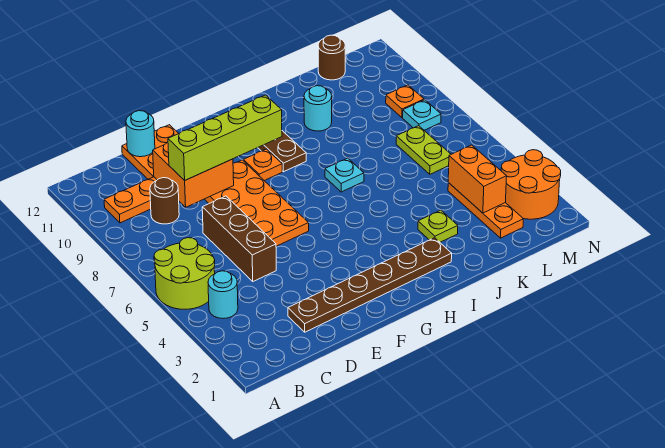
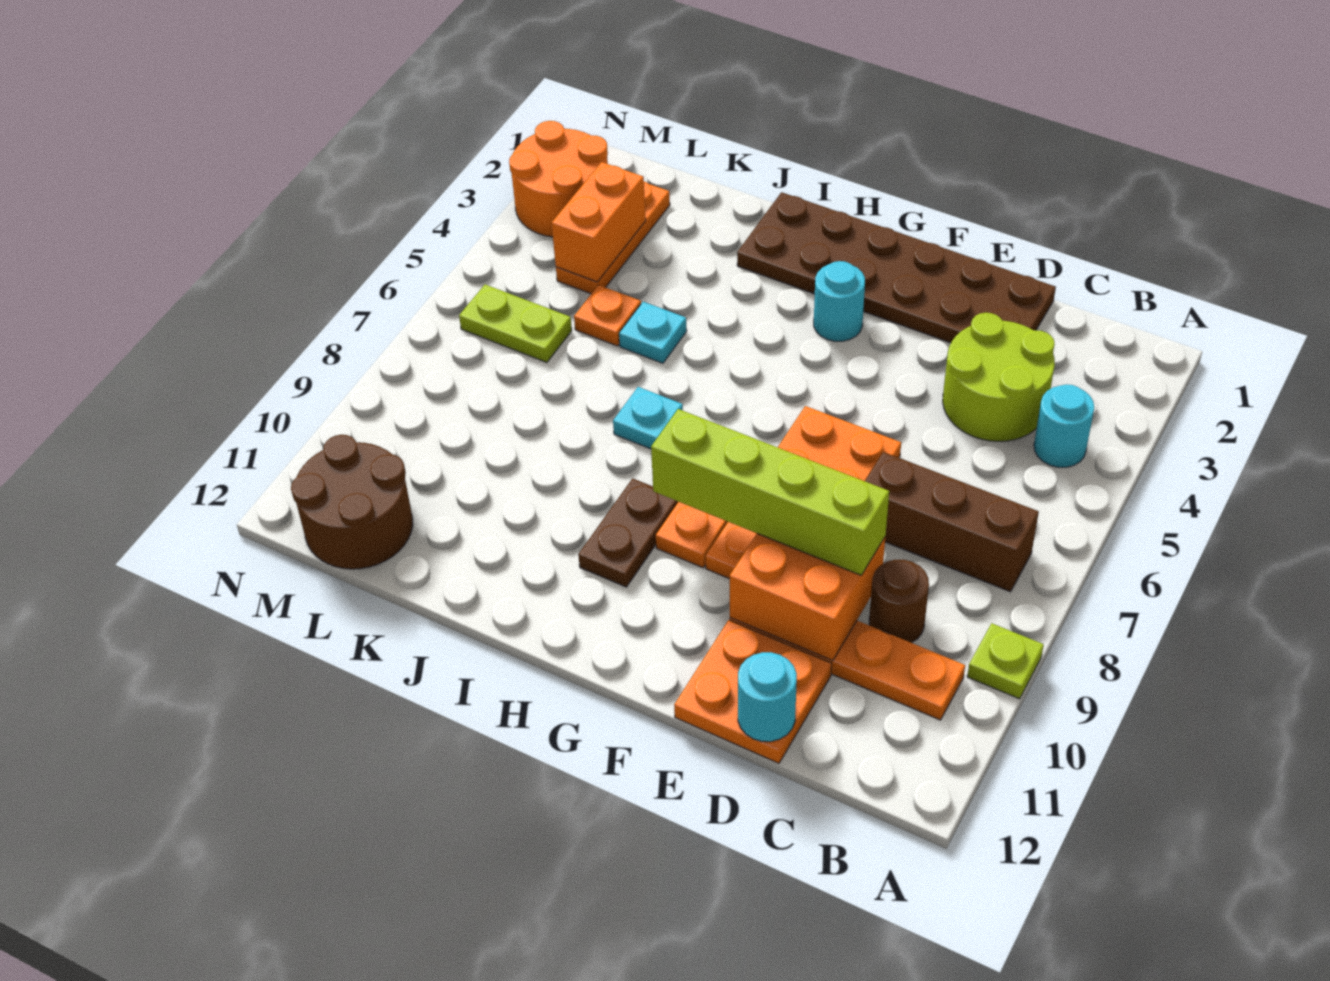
lime 2x2 round brick [154,238,215,309] -> lime 2x2 round brick moved to [943,313,1055,441]
brown 1x6 plate [288,238,452,332] -> brown 2x6 plate [737,192,1056,343]
brown 1x3 brick [202,196,276,281] -> brown 1x3 brick turned to [865,452,1039,592]
lime 1x1 plate [418,210,458,242] -> lime 1x1 plate moved to [967,623,1044,699]
cyan 1x1 round brick [304,86,332,131] -> cyan 1x1 round brick moved to [814,261,865,341]
lime 1x2 plate [396,126,451,174] -> lime 1x2 plate turned to [459,285,572,362]
brown 1x1 round brick [318,35,345,80] -> brown 2x2 round brick [291,435,413,569]
cyan 1x1 plate [403,100,441,130] -> cyan 1x1 plate moved to [619,302,687,363]
orange 1x1 plate [386,85,424,117] -> orange 1x1 plate moved to [574,285,641,346]

